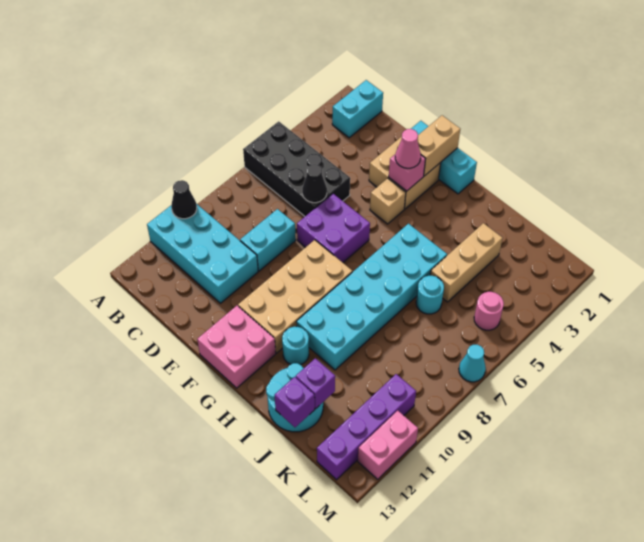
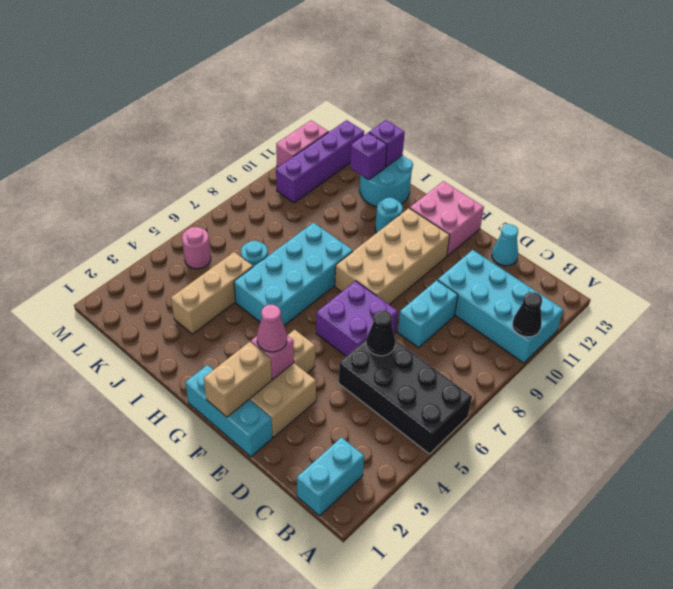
cyan 2x6 brick [296,224,447,370] -> cyan 2x4 brick [234,223,353,325]
cyan 1x1 cone [459,345,486,382] -> cyan 1x1 cone moved to [492,224,518,266]

